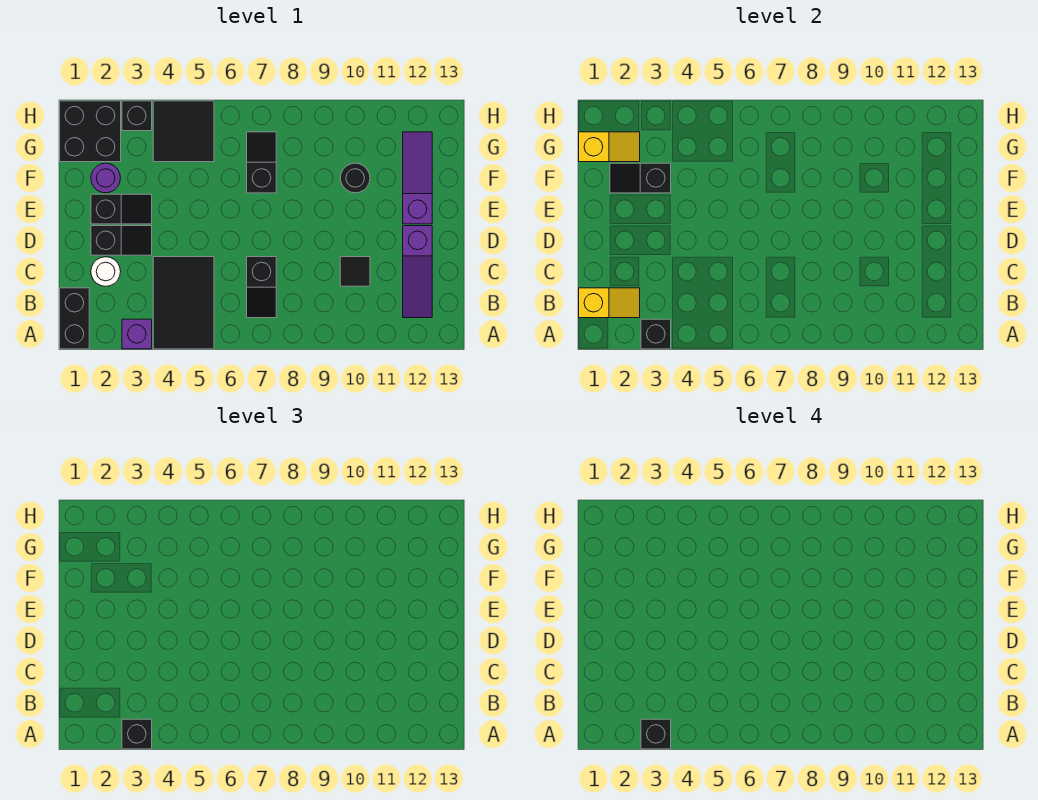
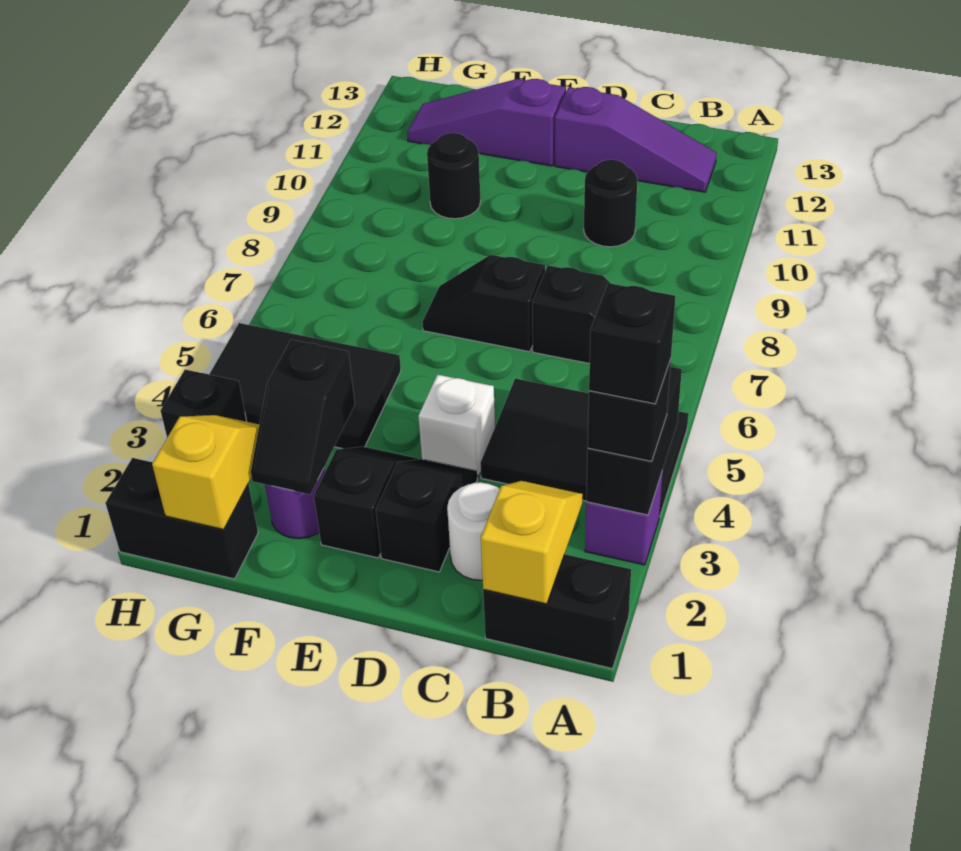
black 1x1 brick [641,319,671,349] -> black 1x2 brick [586,367,682,515]
black 1x1 tile [340,257,370,286] -> black 1x1 round brick [584,160,638,247]
none -> white 1x1 brick [418,375,495,478]
black 1x2 slope [247,132,276,193] -> black 1x2 slope moved to [422,255,545,352]
black 2x2 brick [60,101,121,162] -> black 1x2 brick [106,458,258,579]
black 2x2 tile [153,101,214,162] -> black 2x3 tile [209,323,401,449]

